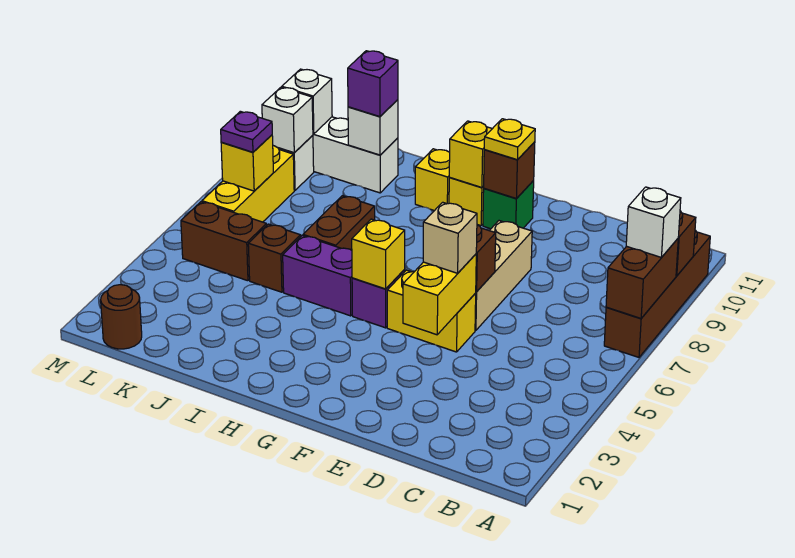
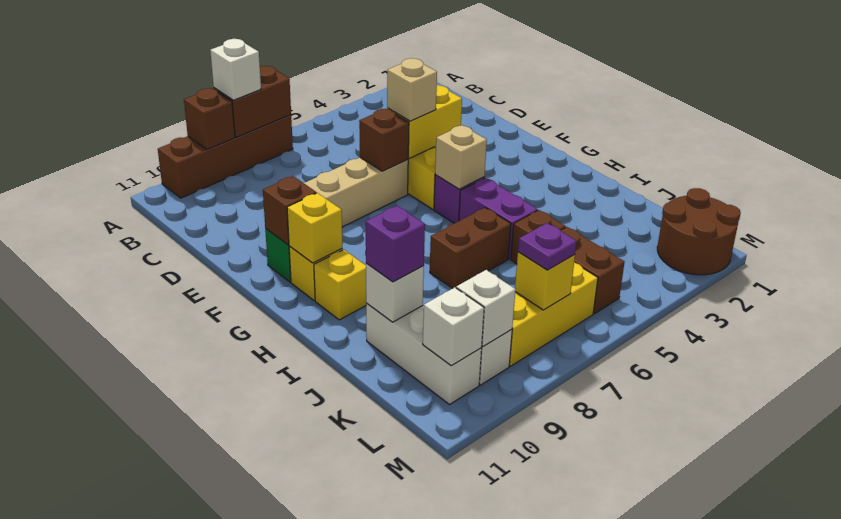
yellow 1x1 plate [484,119,535,160] -> none
yellow 1x1 brick [352,219,405,289] -> tan 1x1 brick [435,125,487,189]
brown 1x1 round brick [101,285,142,349] -> brown 2x2 round brick [657,188,741,275]

